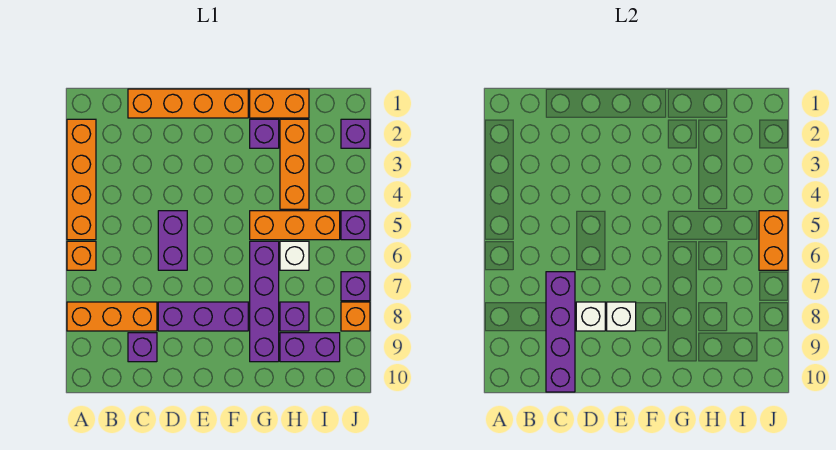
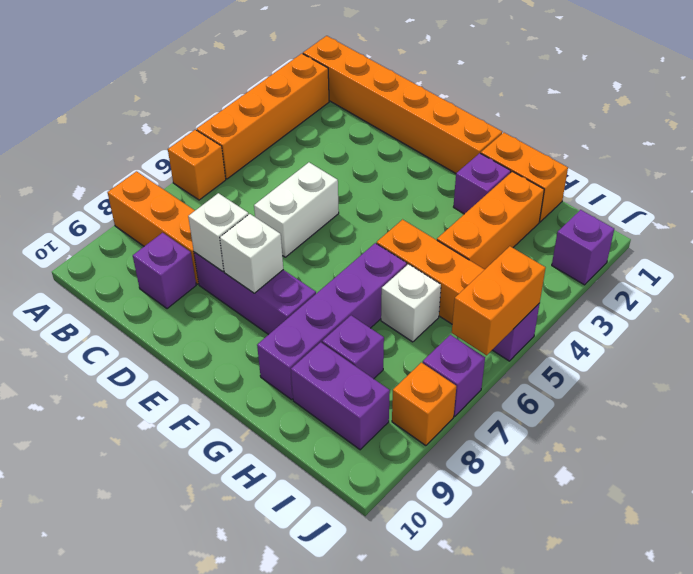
orange 1x4 brick [128,89,248,118] -> orange 1x6 brick [303,36,502,173]
purple 1x4 brick [546,272,575,392] -> none
purple 1x2 brick [158,211,187,270] -> white 1x2 brick [254,162,339,257]

